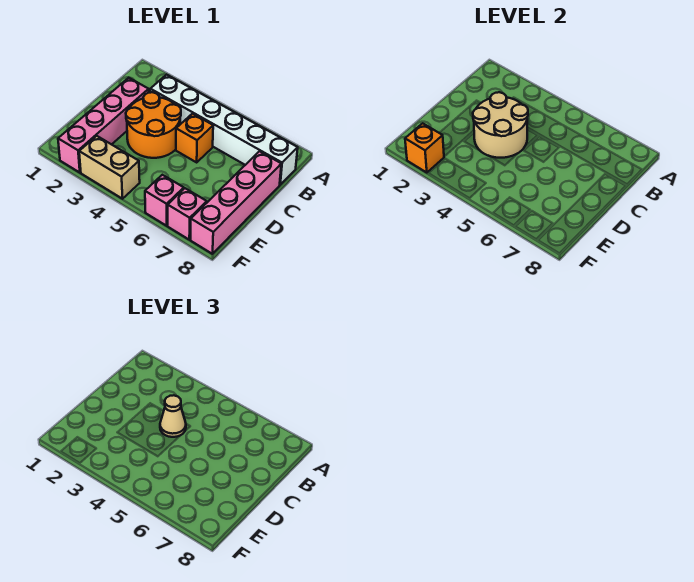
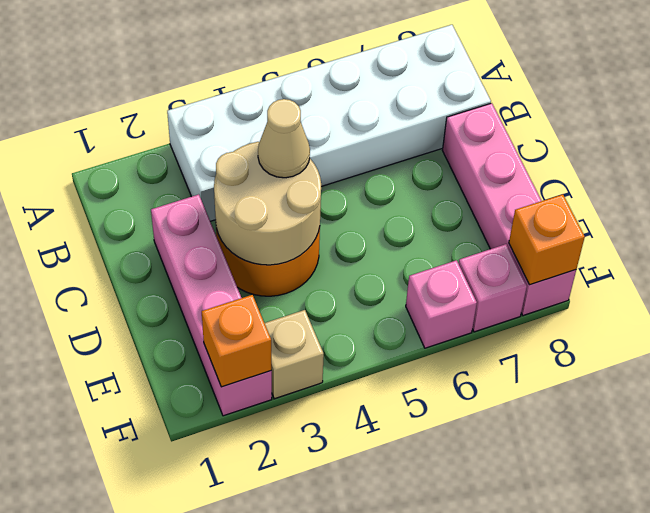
white 1x6 brick [150,75,298,185] -> white 2x6 brick [167,25,491,221]
orange 1x1 brick [176,114,213,162] -> orange 1x1 brick moved to [509,194,585,285]
tan 1x2 brick [79,136,140,199] -> tan 1x1 brick [265,310,324,399]

